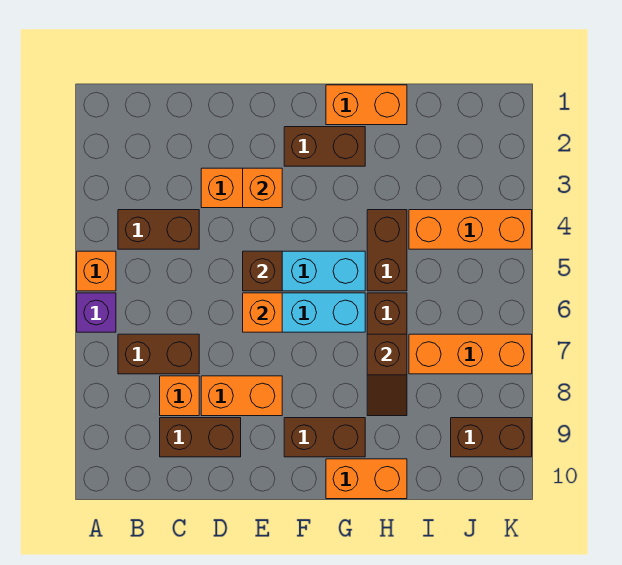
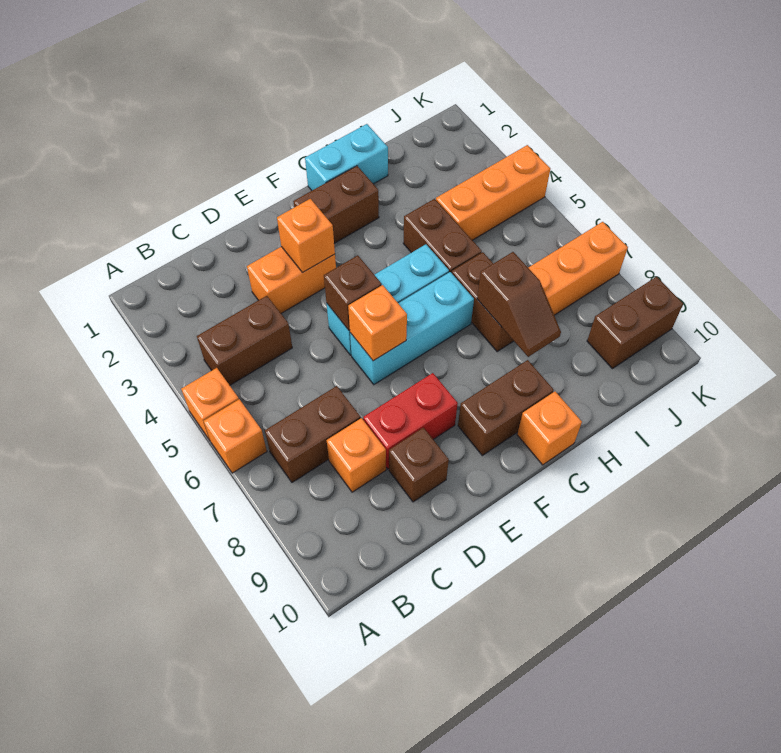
purple 1x1 brick [77,293,116,332] -> orange 1x1 brick [204,399,267,473]
brown 1x2 brick [160,418,241,457] -> brown 1x1 brick [389,428,449,502]
orange 1x2 brick [201,376,282,416] -> red 1x2 brick [363,373,458,469]
orange 1x2 brick [326,85,407,125] -> cyan 1x2 brick [305,124,388,190]
orange 1x2 brick [326,459,407,499] -> orange 1x1 brick [517,392,582,465]

